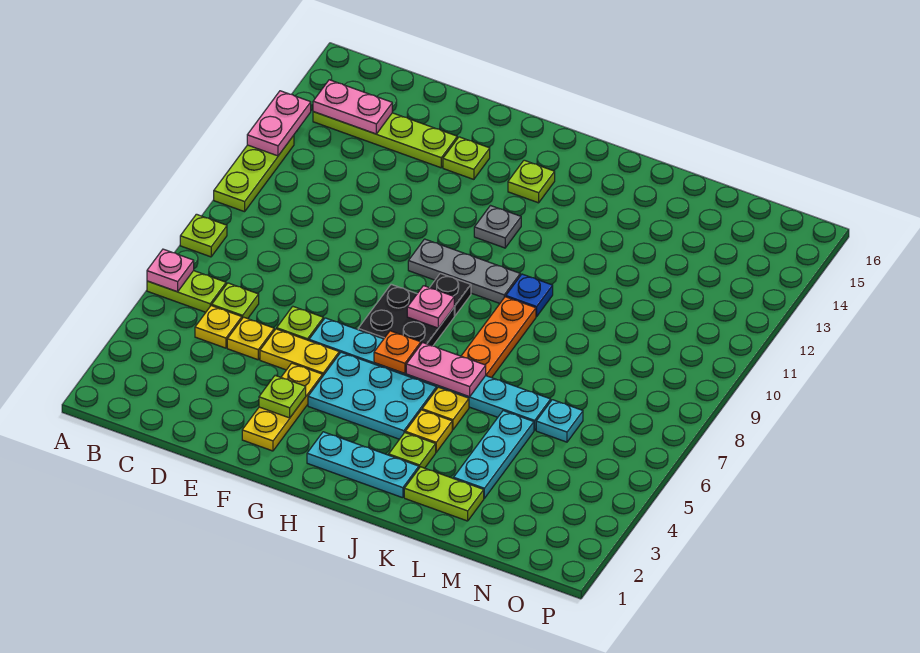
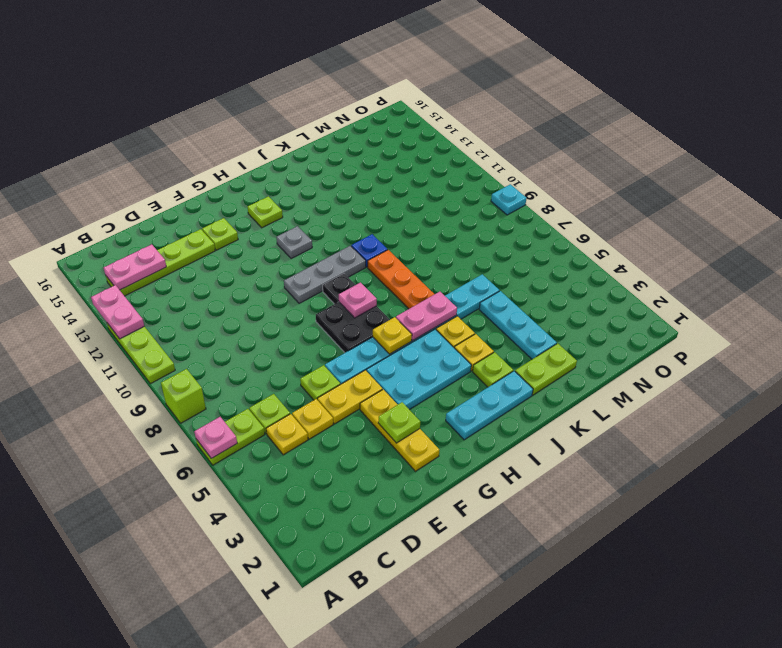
lime 1x1 plate [180,214,227,257] -> lime 1x1 brick [161,369,206,423]
orange 1x1 plate [374,331,421,374] -> yellow 1x1 plate [373,317,412,354]
cyan 1x1 plate [536,400,583,442] -> cyan 1x1 plate moved to [491,184,526,215]

